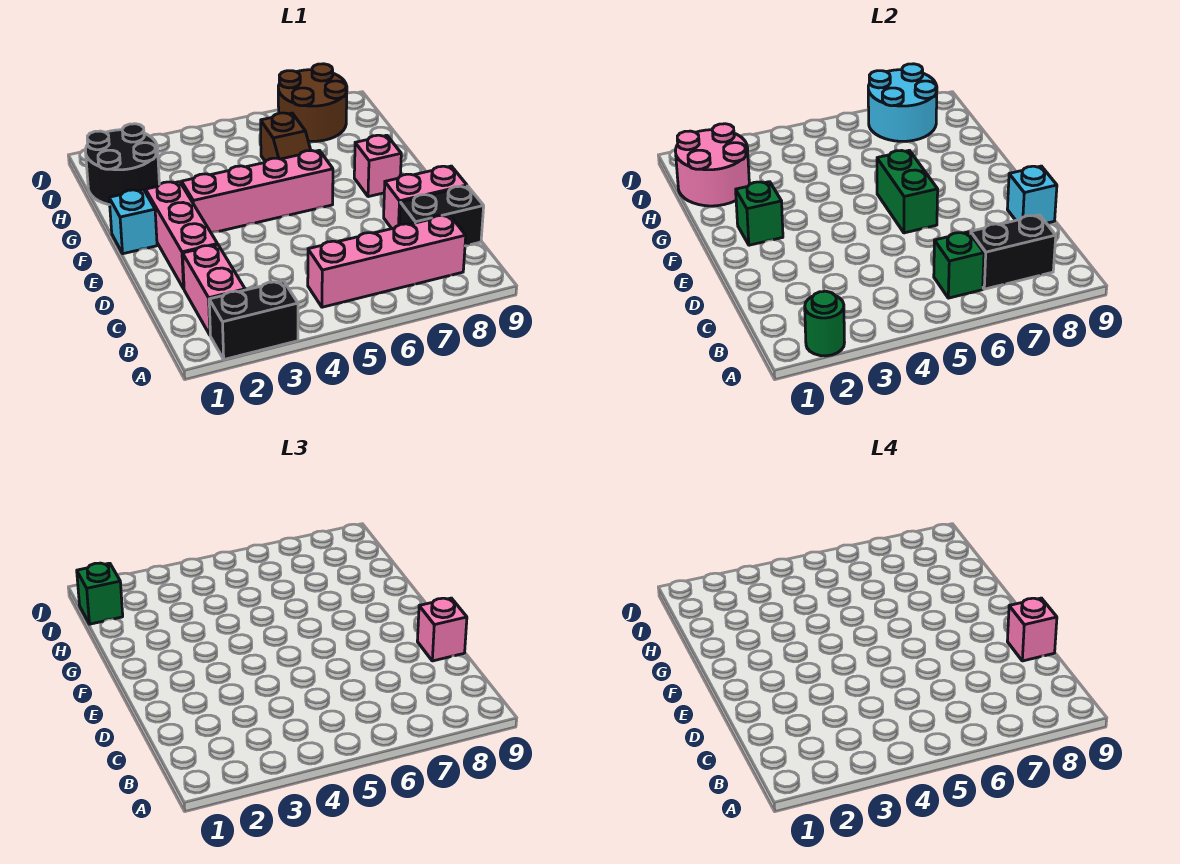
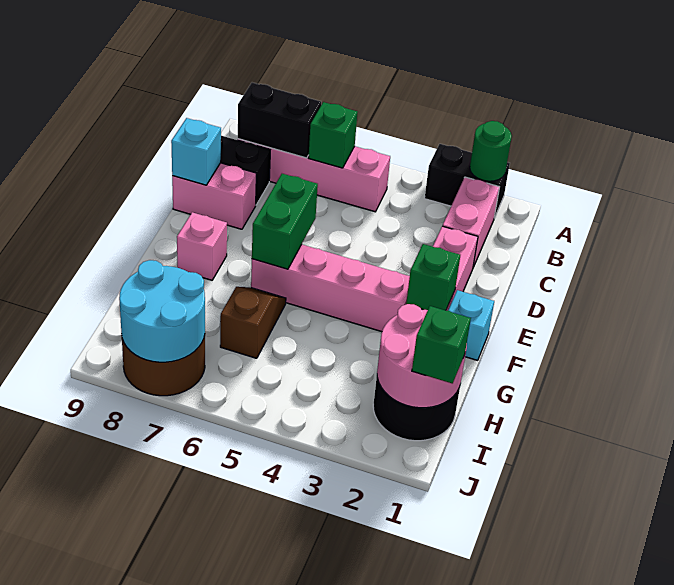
pink 1x1 brick [417,598,467,661] -> none
pink 1x1 brick [1007,598,1057,661] -> none

